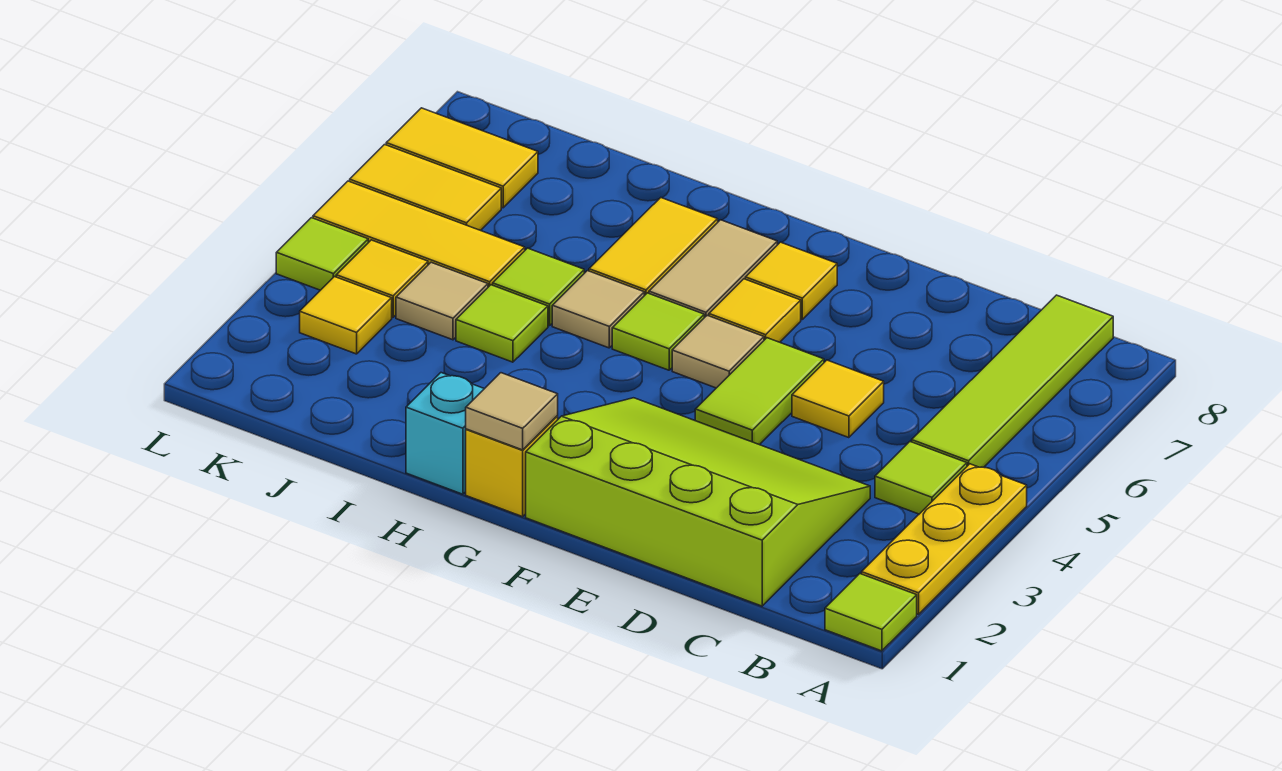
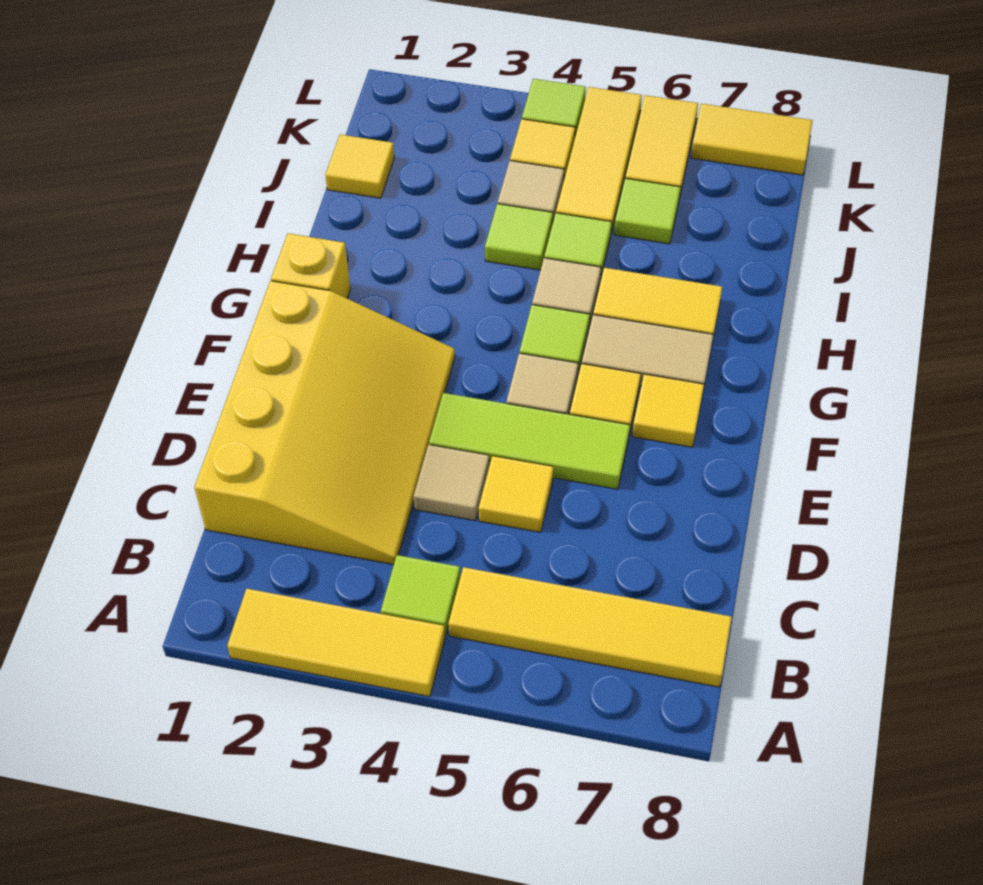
lime 1x1 tile [825,574,917,651] -> lime 1x1 tile moved to [614,178,680,244]
yellow 1x3 plate [862,464,1027,614] -> yellow 1x3 tile [227,589,445,697]
lime 1x4 tile [912,295,1113,467] -> yellow 1x4 tile [448,567,732,687]
lime 3x4 slope [526,398,870,606] -> yellow 3x4 slope [194,281,455,565]
lime 1x2 tile [695,338,824,445] -> lime 1x3 tile [429,393,630,489]
tan 1x1 tile [466,373,558,450] -> tan 1x1 tile moved to [414,445,489,521]
cyan 1x1 brick [406,373,484,494] -> none
yellow 1x1 tile [300,277,392,354] -> yellow 1x1 tile moved to [325,134,394,198]
yellow 1x2 tile [386,108,538,208] -> yellow 1x2 tile turned to [691,104,813,175]

